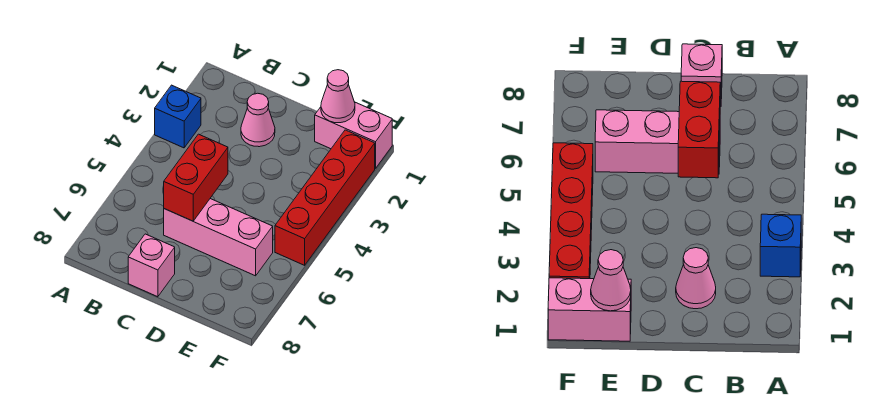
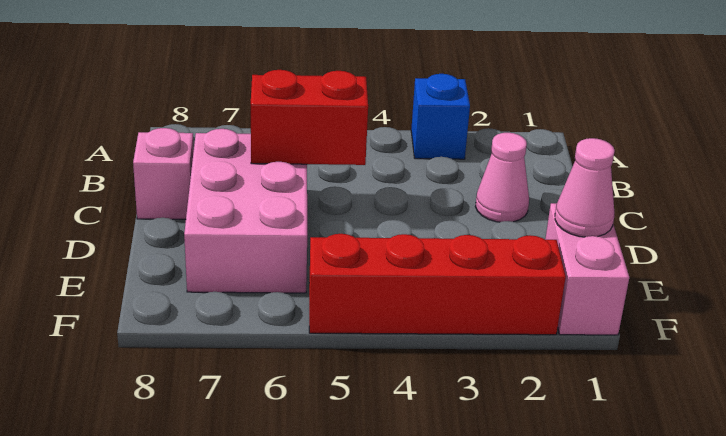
pink 1x3 brick [164,199,273,276] -> pink 2x3 brick [184,129,307,293]

